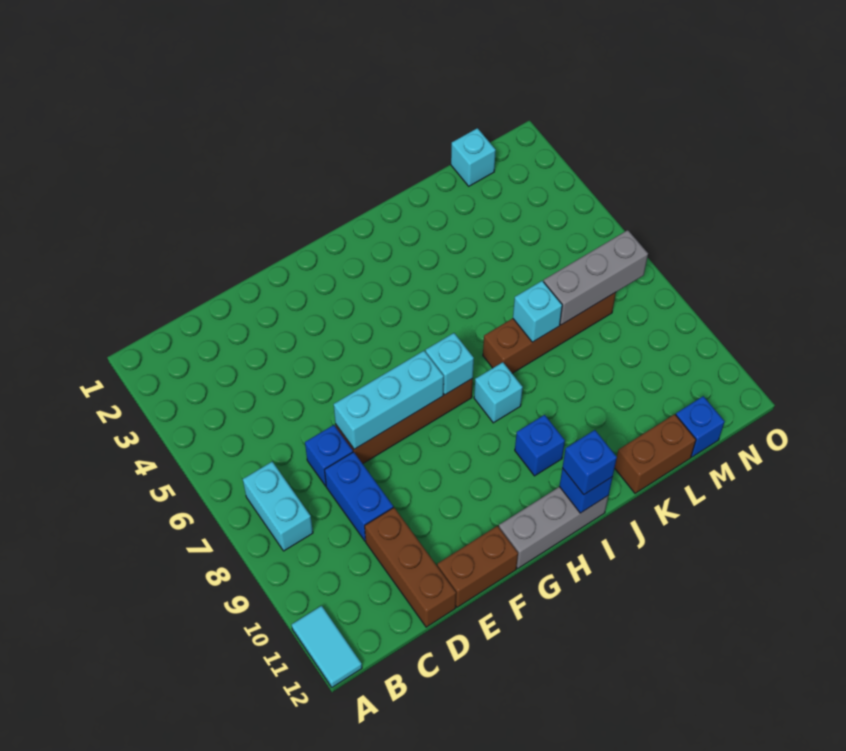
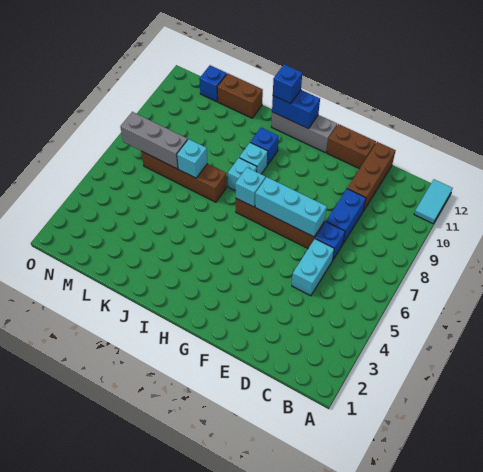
cyan 1x2 brick [243,462,313,551] -> cyan 1x2 brick moved to [292,239,334,296]
blue 1x1 brick [559,468,612,513] -> blue 1x2 brick [272,90,320,129]
cyan 1x1 brick [451,128,496,186] -> cyan 1x1 brick moved to [239,143,268,174]

